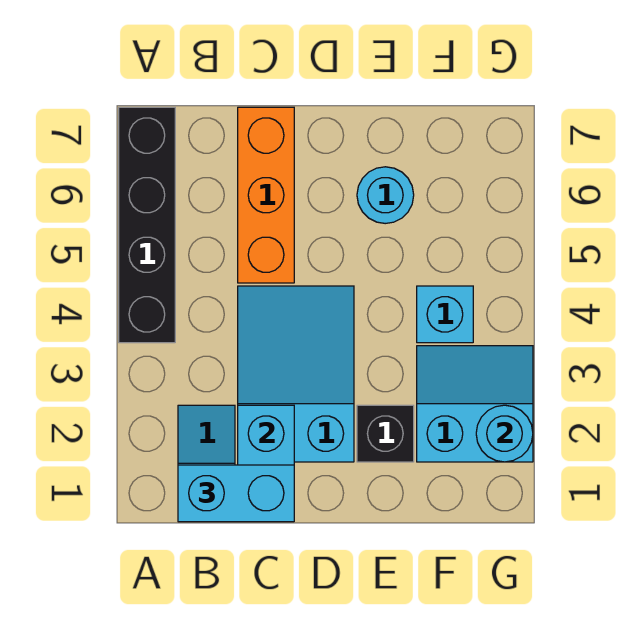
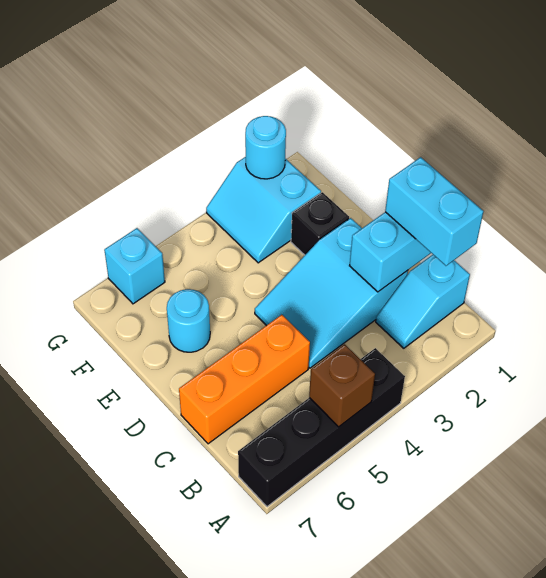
none -> brown 1x1 brick [309,344,375,427]
cyan 1x1 brick [417,286,473,343] -> cyan 1x1 brick moved to [104,228,165,304]

